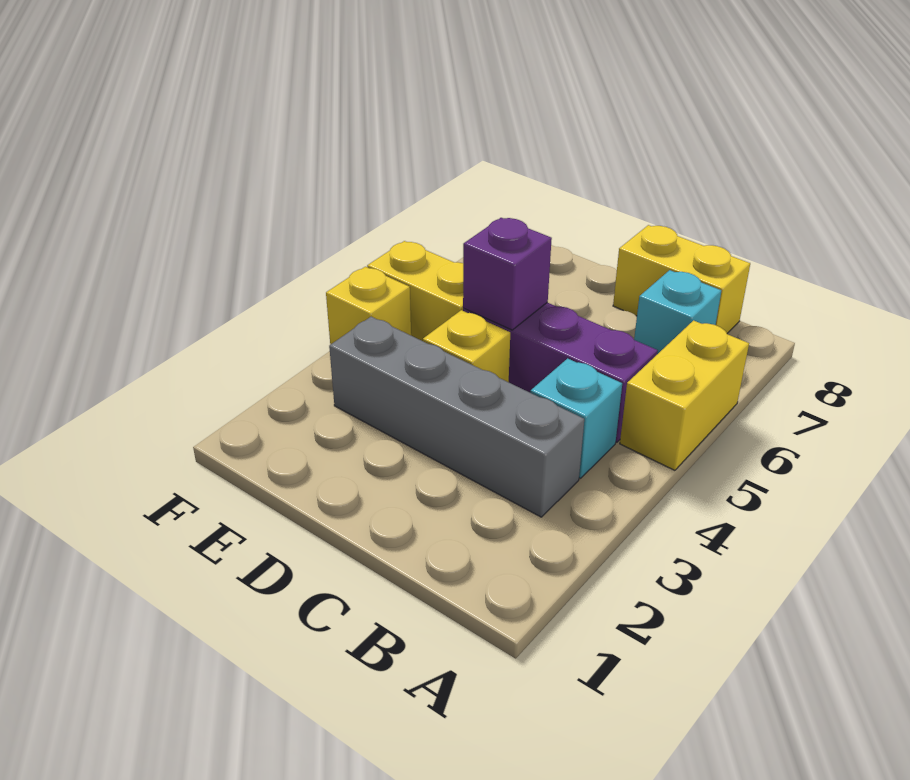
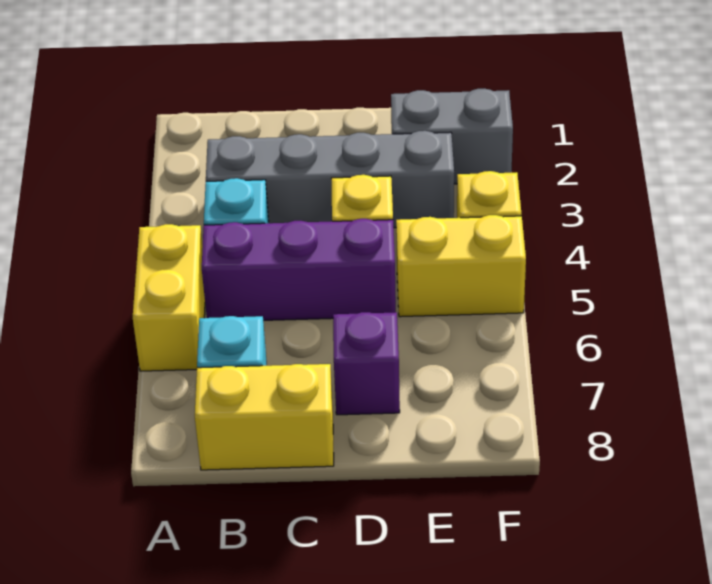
purple 1x1 brick [463,218,552,330] -> purple 1x1 brick moved to [333,312,400,415]
none -> grey 1x2 brick [391,89,513,184]

